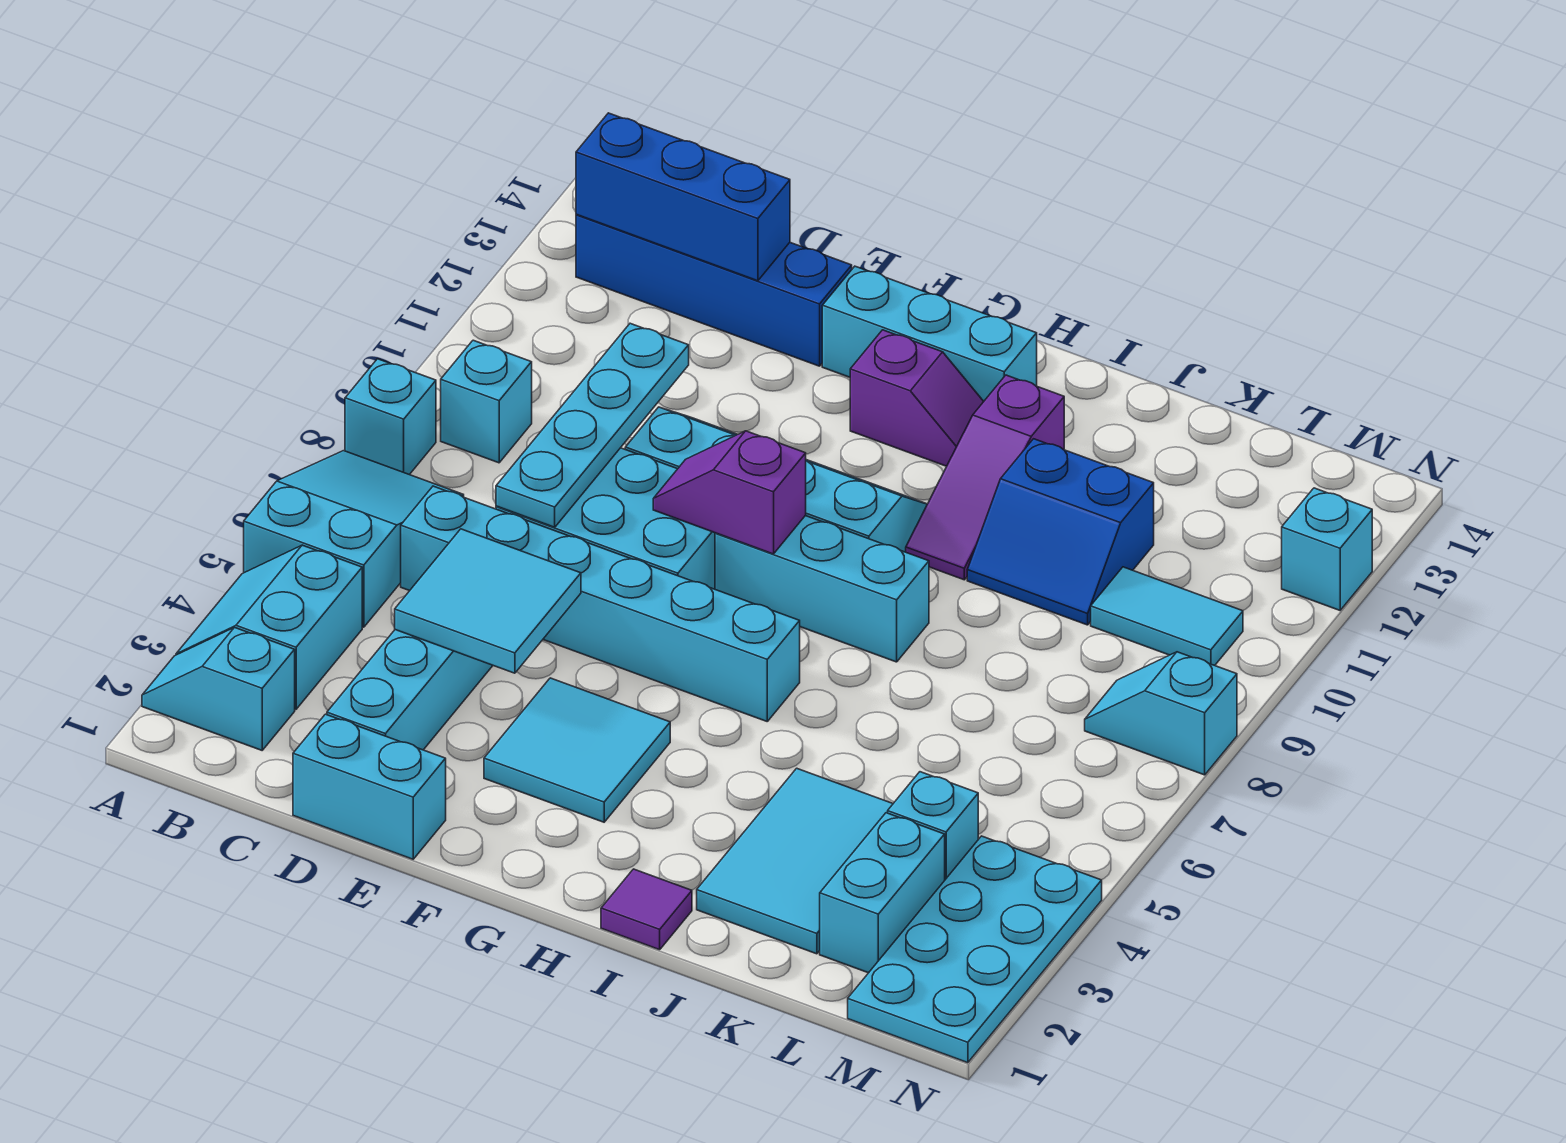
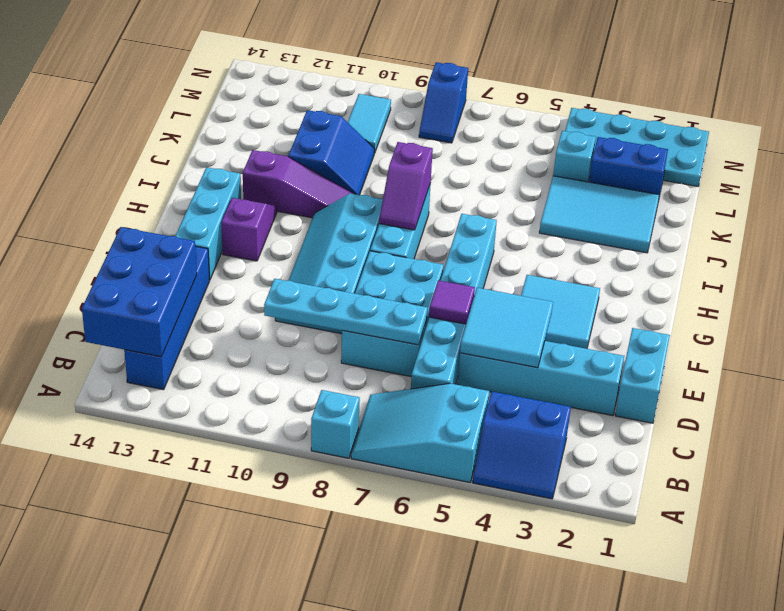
cyan 1x2 slope [142,627,295,750] -> none
cyan 2x2 slope [176,545,362,709] -> blue 2x2 slope [473,392,571,499]
cyan 1x1 brick [441,340,532,463] -> none
blue 1x3 brick [576,113,790,281] -> blue 2x3 brick [82,227,197,357]
purple 1x2 slope [653,431,806,554] -> purple 1x2 slope moved to [379,142,433,230]
purple 1x1 tile [601,869,692,950] -> purple 1x1 tile moved to [429,280,475,324]
cyan 1x2 brick [820,813,945,973] -> blue 1x2 brick [589,137,668,196]
cyan 1x2 slope [1085,652,1237,775] -> blue 1x2 slope [419,62,468,143]
cyan 1x1 brick [1282,488,1372,610] -> none

